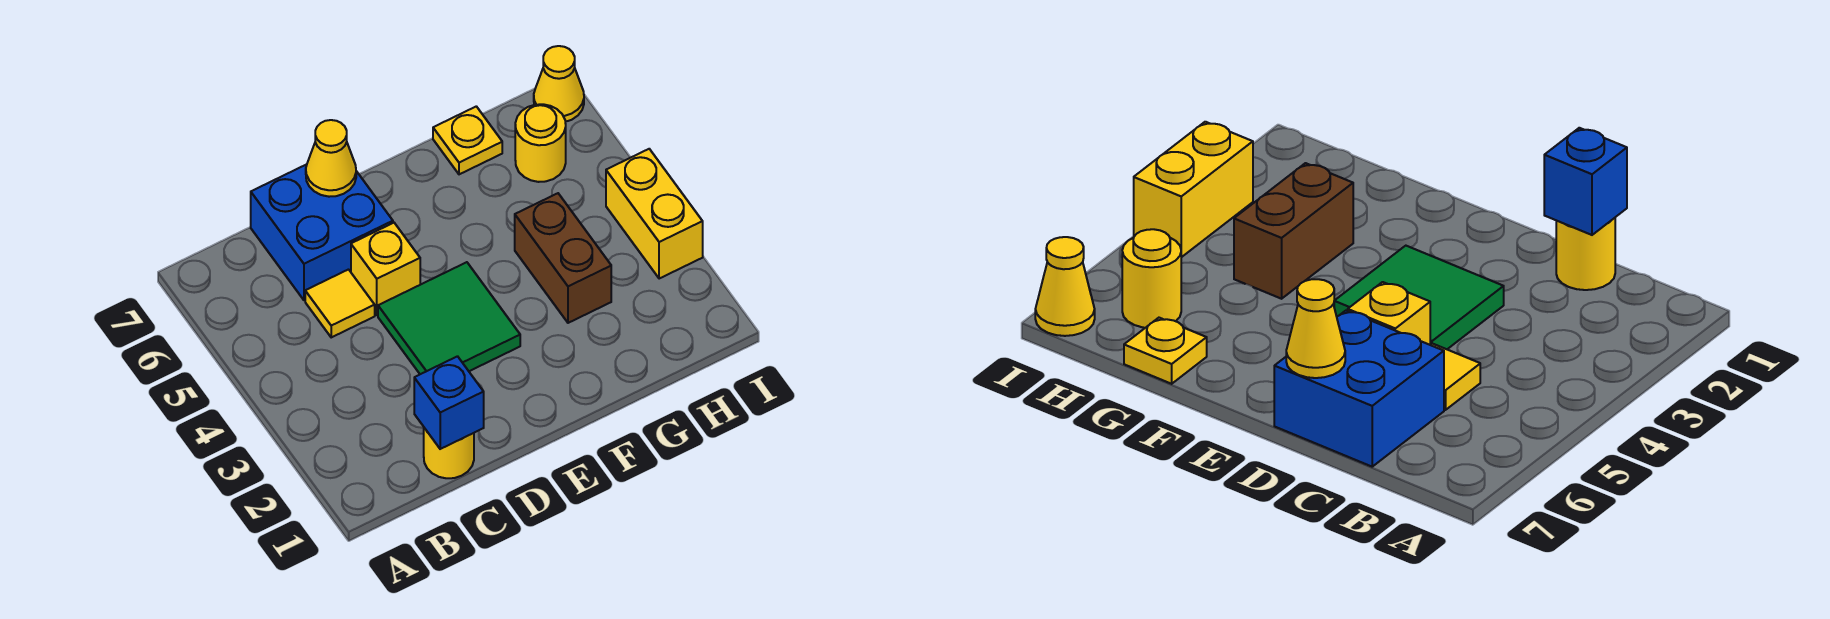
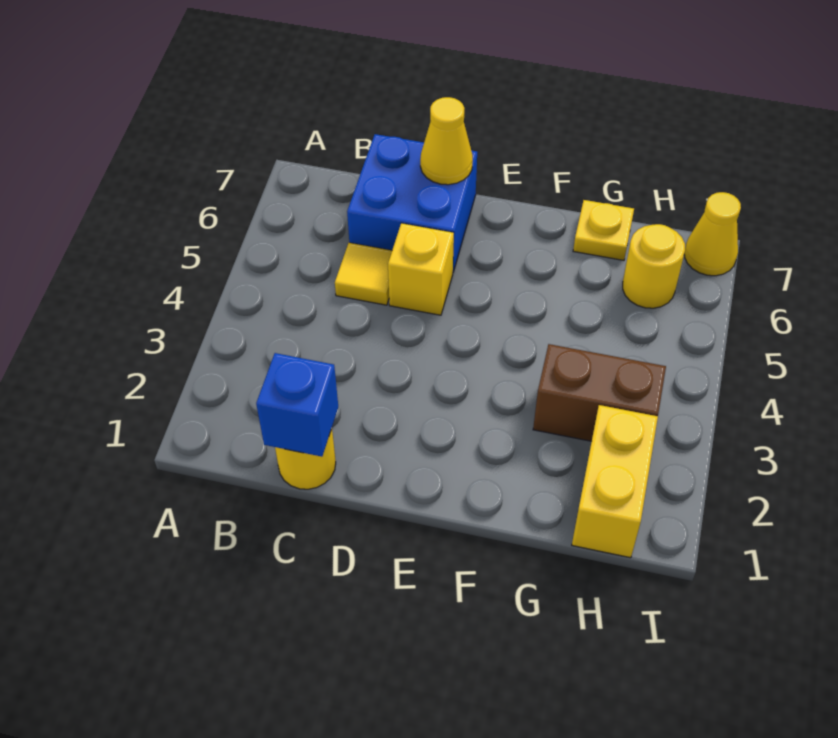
green 2x2 tile [378,262,520,374] -> none
brown 1x2 brick [515,193,611,323] -> brown 1x2 brick turned to [533,344,666,441]
yellow 1x2 brick [606,149,703,279] -> yellow 1x2 brick moved to [572,405,658,558]

